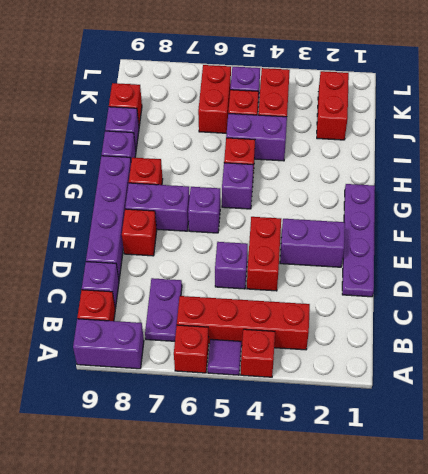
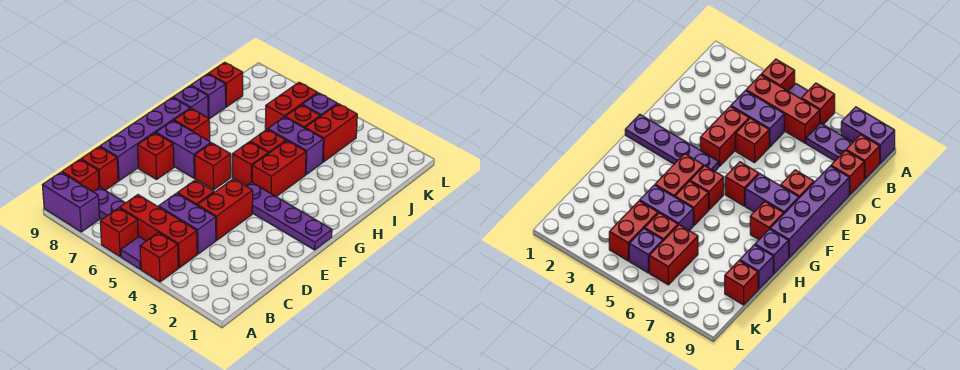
red 1x4 brick [177,296,310,350] -> red 1x3 brick [120,195,197,268]
purple 1x2 plate [145,278,182,341] -> purple 1x2 plate turned to [94,187,125,220]
purple 1x1 brick [82,262,119,308] -> red 1x1 brick [81,147,118,190]
purple 1x4 plate [342,184,375,297] -> purple 1x4 plate turned to [246,182,332,250]
purple 1x1 brick [215,242,248,289] -> red 1x1 brick [177,180,214,205]
purple 1x2 brick [280,219,345,267] -> purple 1x2 brick moved to [159,193,216,254]
purple 1x1 brick [188,187,220,233] -> red 1x1 brick [195,143,231,190]
purple 1x1 brick [222,163,253,209] -> red 1x1 brick [232,142,268,186]
red 1x2 brick [317,71,349,140] -> red 1x2 brick moved to [252,141,306,197]

